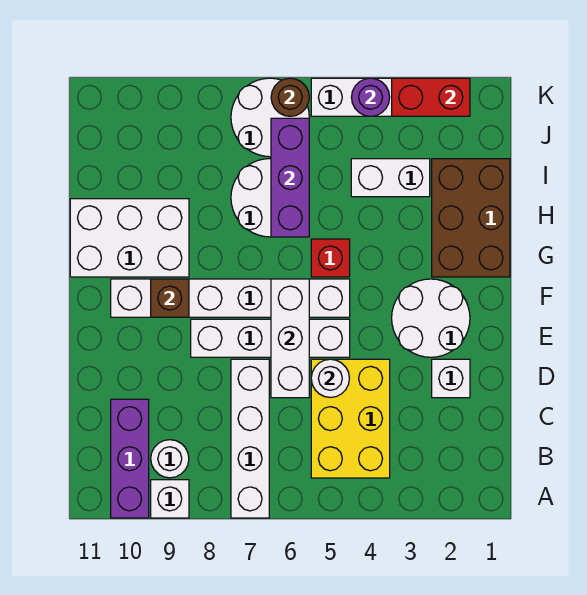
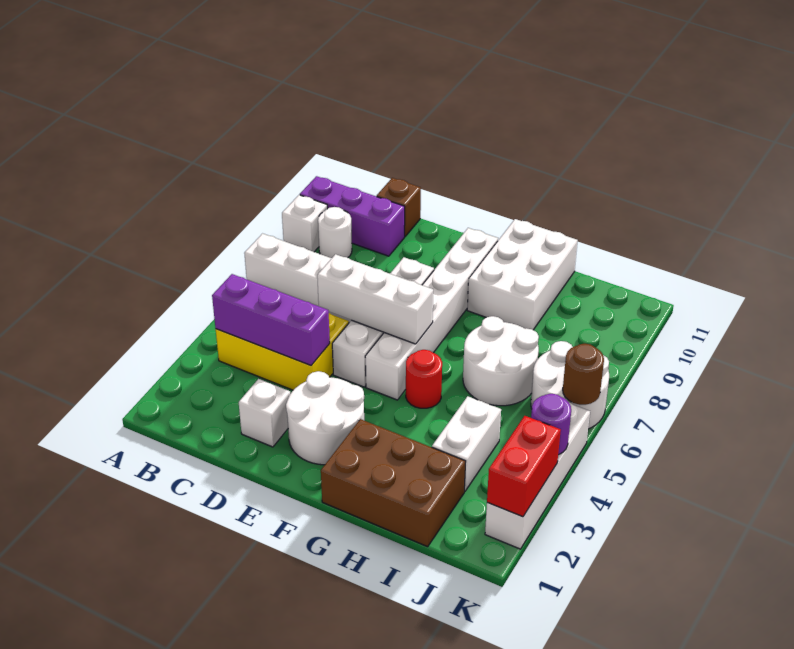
white 1x1 round brick [311,359,349,398] -> none
brown 1x1 brick [151,279,189,317] -> brown 1x1 brick moved to [377,178,421,237]
red 1x1 brick [311,239,350,277] -> red 1x1 round brick [406,350,442,408]
purple 1x3 brick [271,118,309,237] -> purple 1x3 brick moved to [212,274,330,365]

